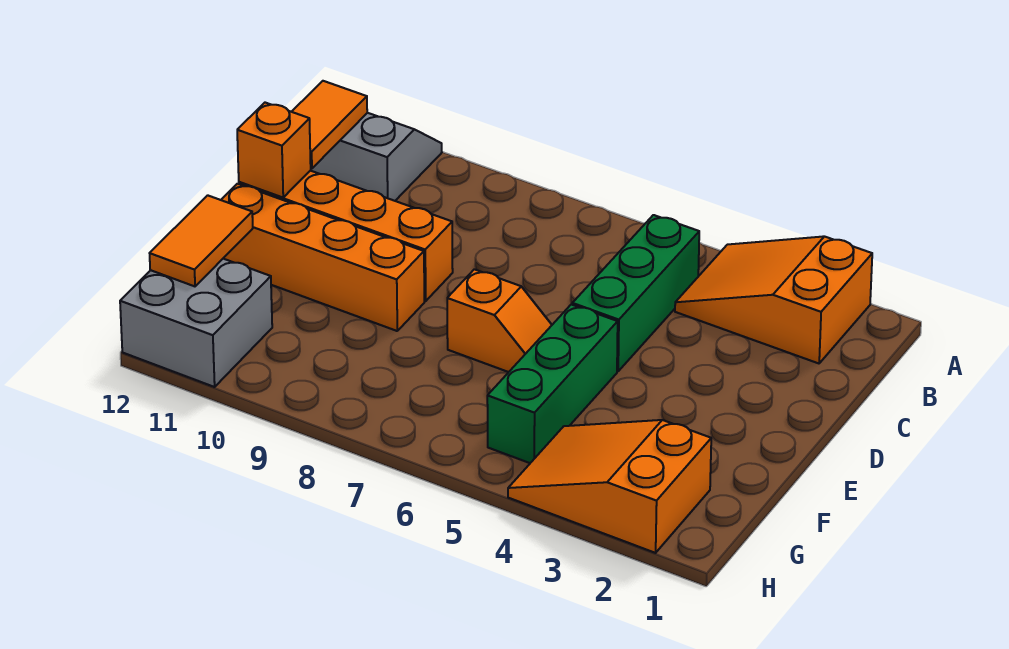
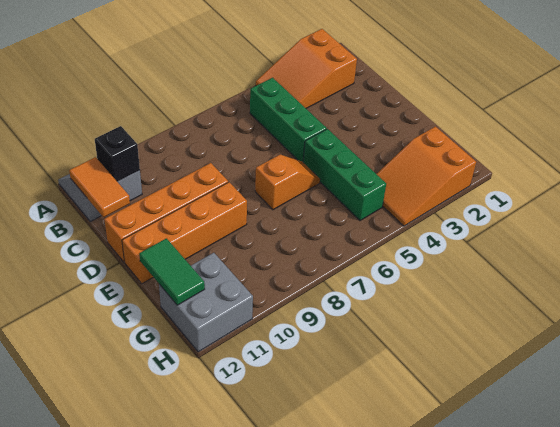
none -> black 1x1 brick [95,126,140,181]
orange 1x1 brick [237,103,311,197] -> none
orange 1x2 tile [150,195,253,286] -> green 1x2 tile [139,238,205,305]

